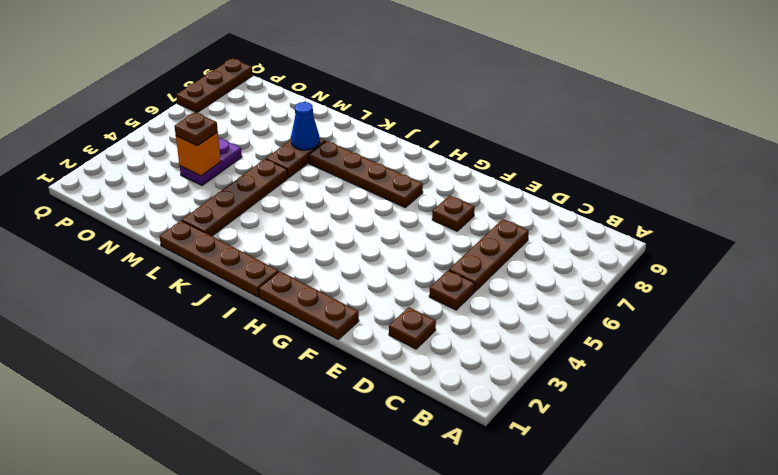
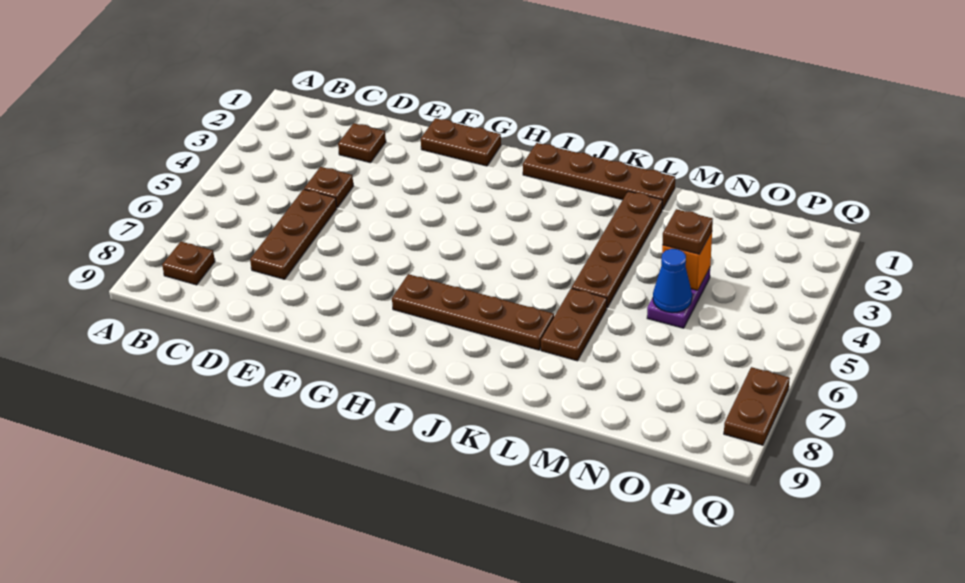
brown 1x3 plate [259,271,359,339] -> brown 1x2 plate [421,118,501,166]
brown 1x1 plate [432,196,475,231] -> brown 1x1 plate moved to [162,242,215,285]
blue 1x1 cone [291,102,320,150] -> blue 1x1 cone moved to [653,249,692,313]
brown 1x3 plate [176,58,253,113] -> brown 1x2 plate [724,367,790,445]

